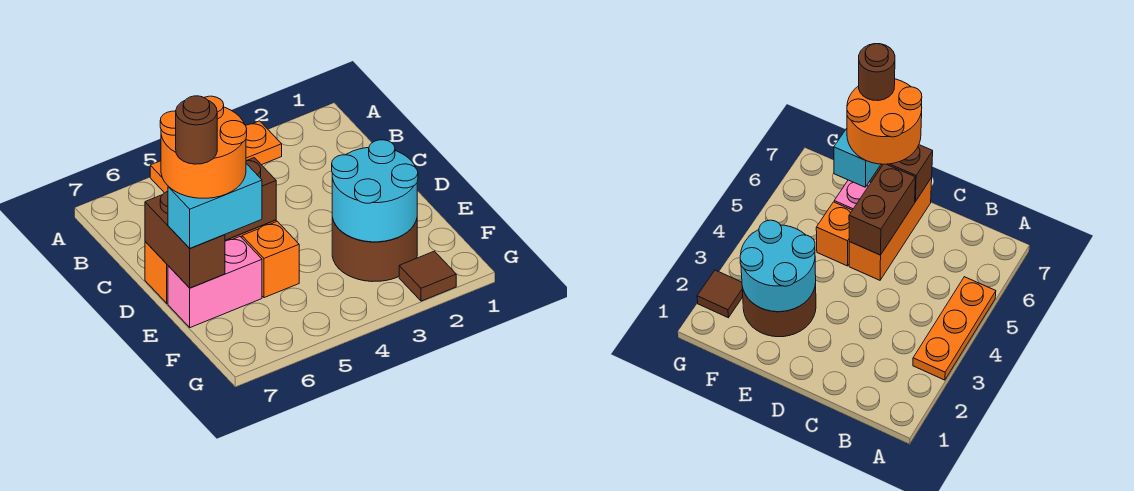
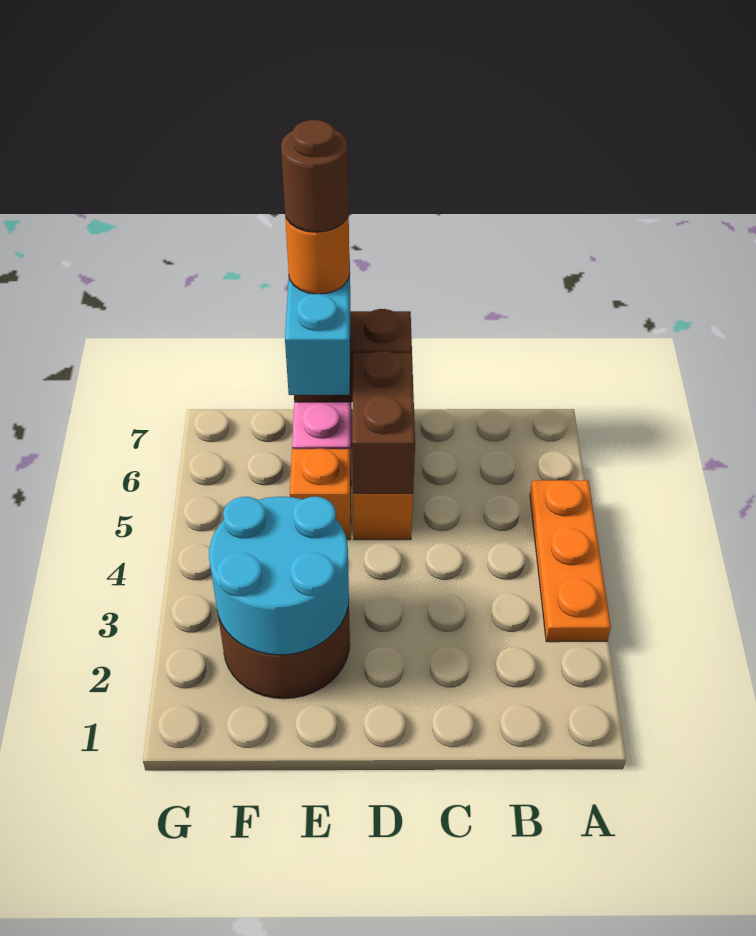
orange 2x2 round brick [160,96,247,198] -> orange 1x1 round brick [285,214,350,294]
brown 1x1 tile [399,251,456,301] -> none

